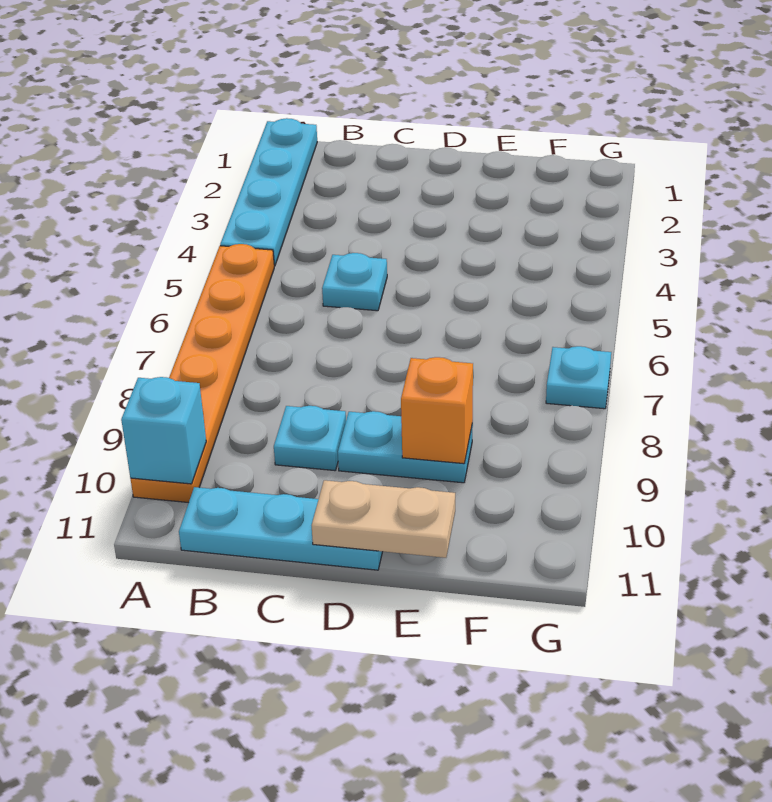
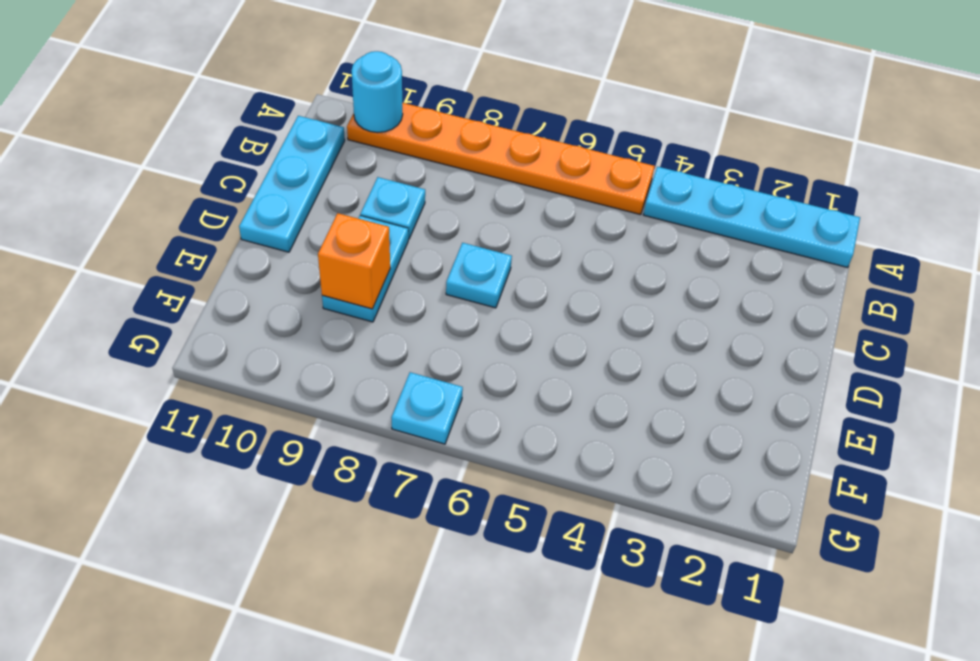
cyan 1x1 brick [121,377,206,484] -> cyan 1x1 round brick [351,51,403,133]
cyan 1x1 plate [322,253,387,311] -> cyan 1x1 plate moved to [446,243,512,308]
tan 1x2 plate [312,480,455,558] -> none

